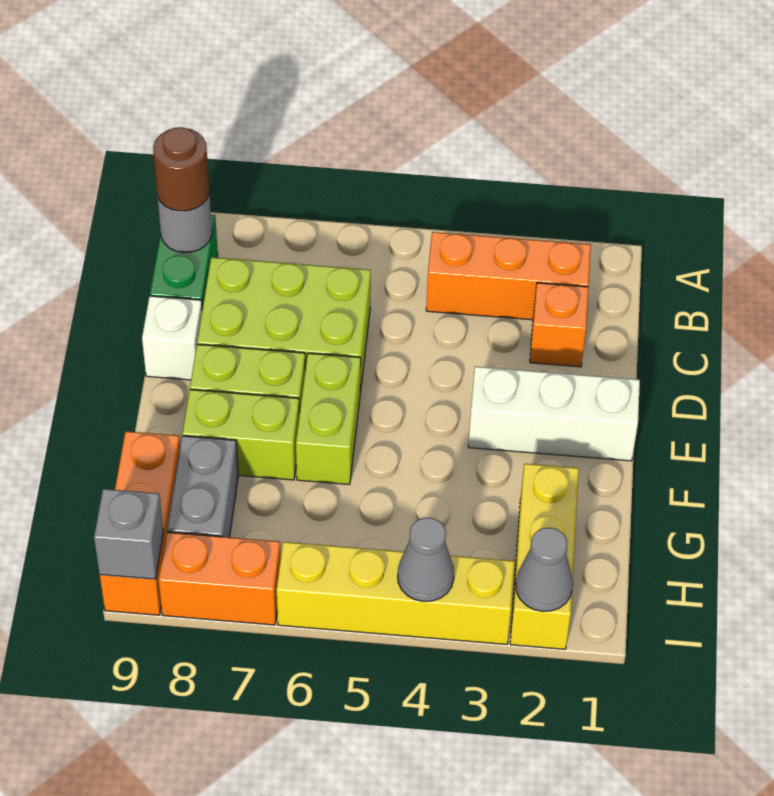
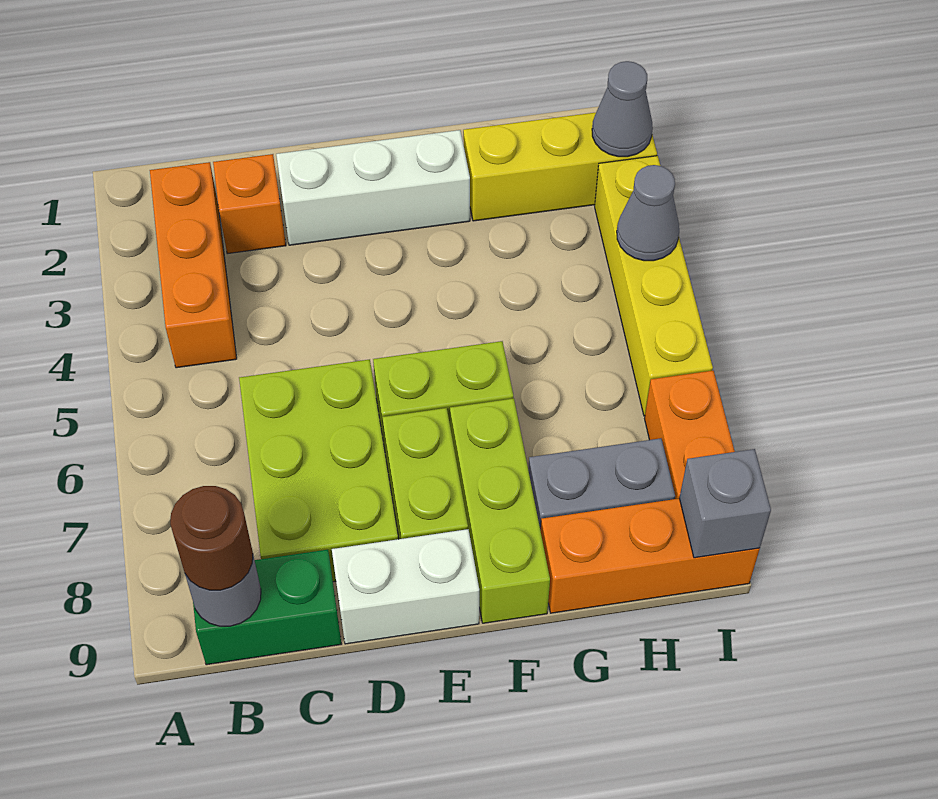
white 1x1 brick [142,296,202,380] -> white 1x2 brick [332,529,479,644]
white 1x3 brick [468,367,640,461] -> white 1x3 brick turned to [276,130,470,245]
lime 1x2 brick [182,390,299,480] -> lime 1x3 brick [450,398,550,623]

